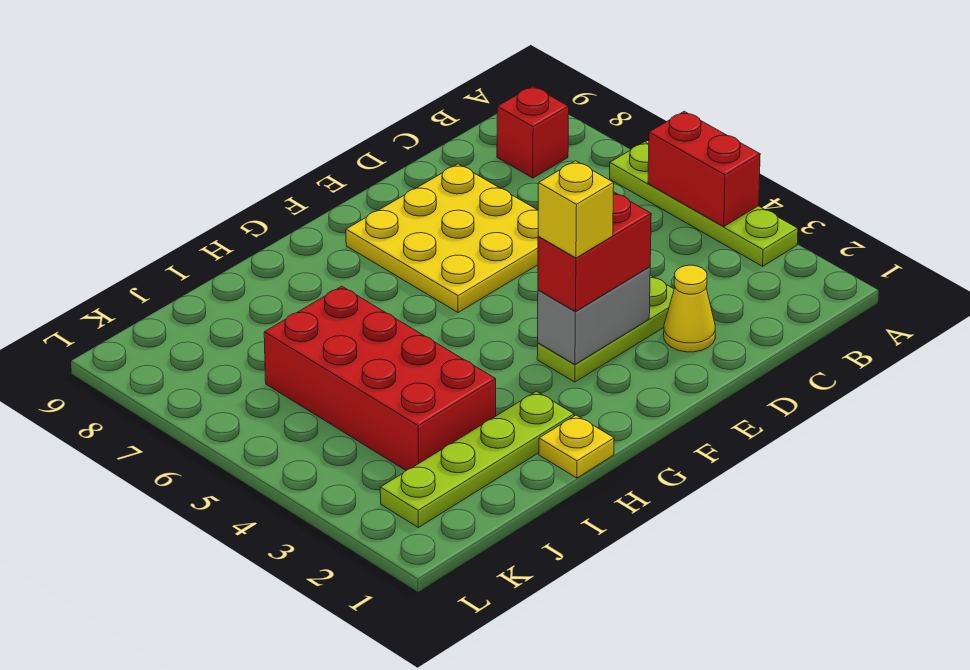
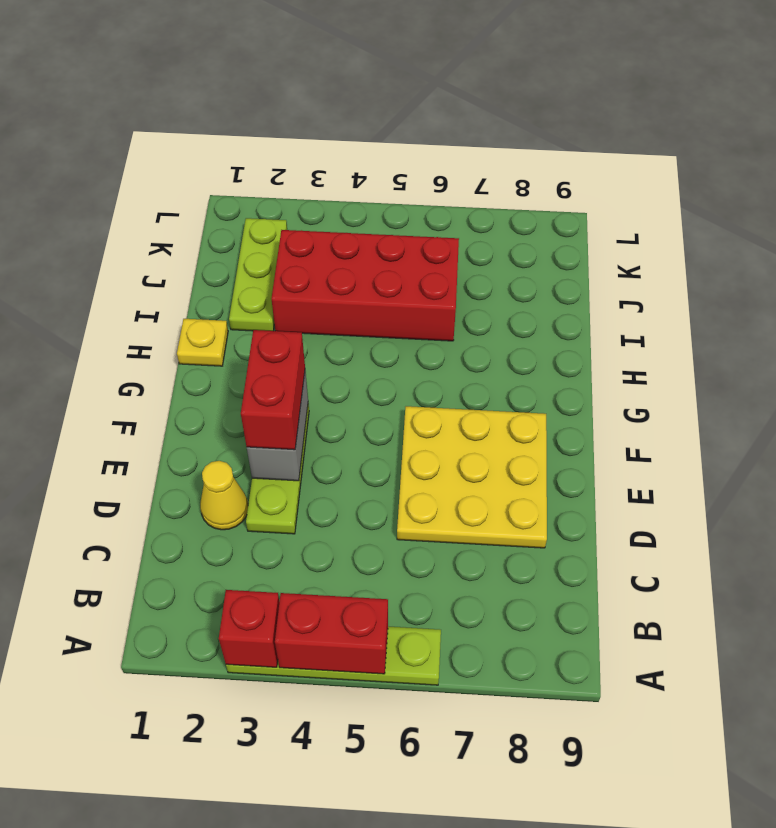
red 1x1 brick [497,86,569,178] -> red 1x1 brick moved to [219,590,279,667]
yellow 1x1 brick [538,161,614,258] -> none
lime 1x4 plate [380,391,574,527] -> lime 1x3 plate [229,218,287,331]

